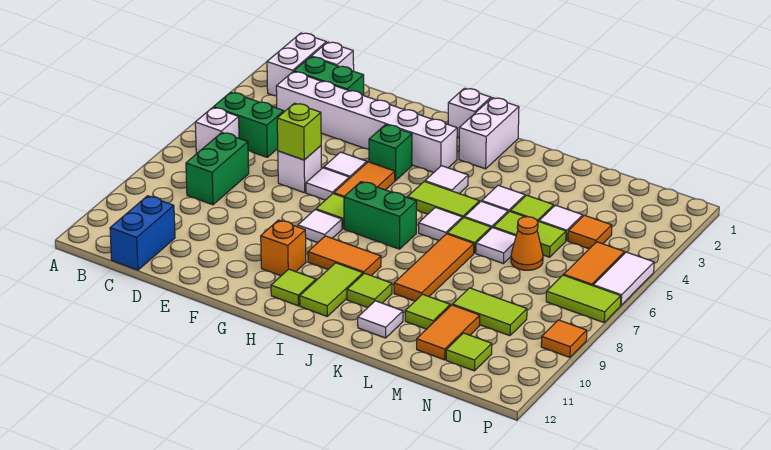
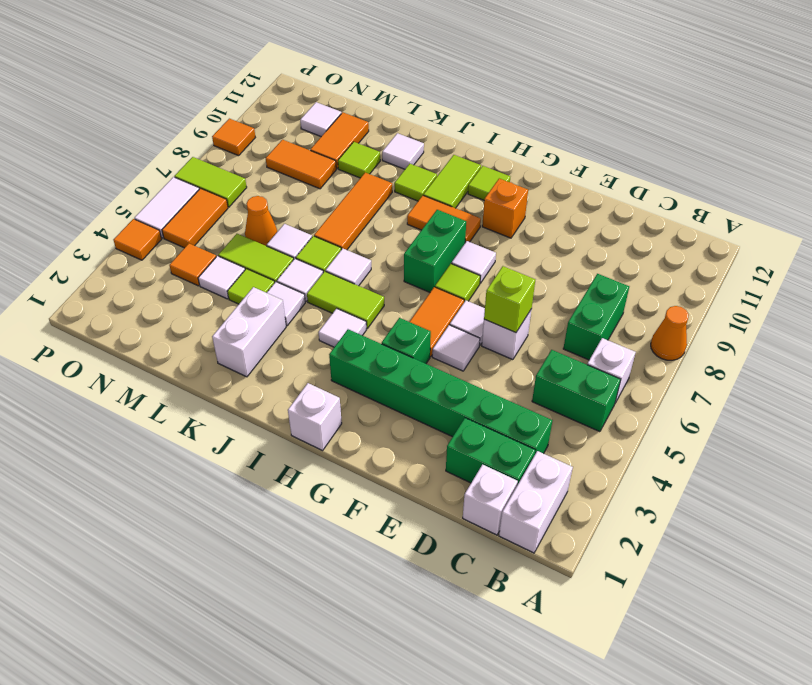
none -> orange 1x1 cone [651,306,689,360]
white 1x6 brick [276,72,457,172] -> green 1x6 brick [329,329,552,454]
blue 1x2 brick [110,196,175,270] -> none
green 1x2 brick [344,182,417,249] -> green 1x2 brick turned to [404,210,466,292]
white 1x2 brick [459,98,519,169] -> white 1x2 brick moved to [212,287,286,377]
lime 1x2 tile [453,288,527,336] -> orange 1x2 tile [266,140,336,189]
lime 1x1 tile [446,333,492,371] -> white 1x1 tile [300,102,341,136]
none -> orange 1x1 tile [113,219,162,260]

